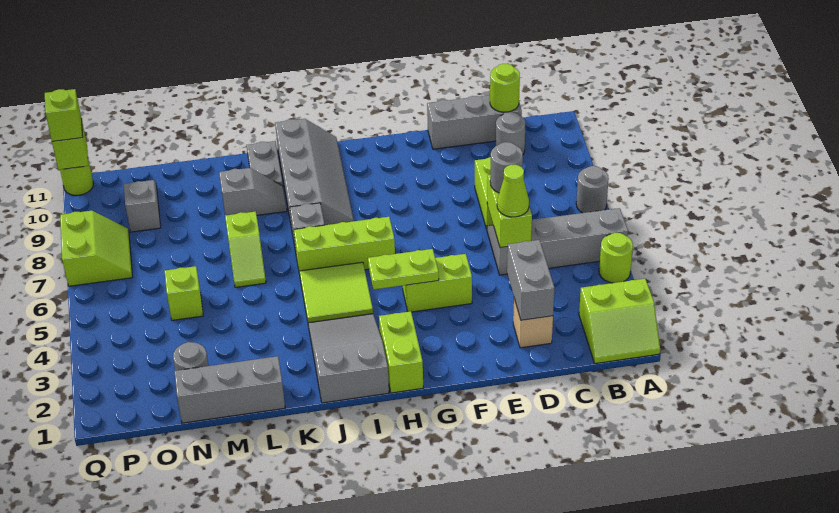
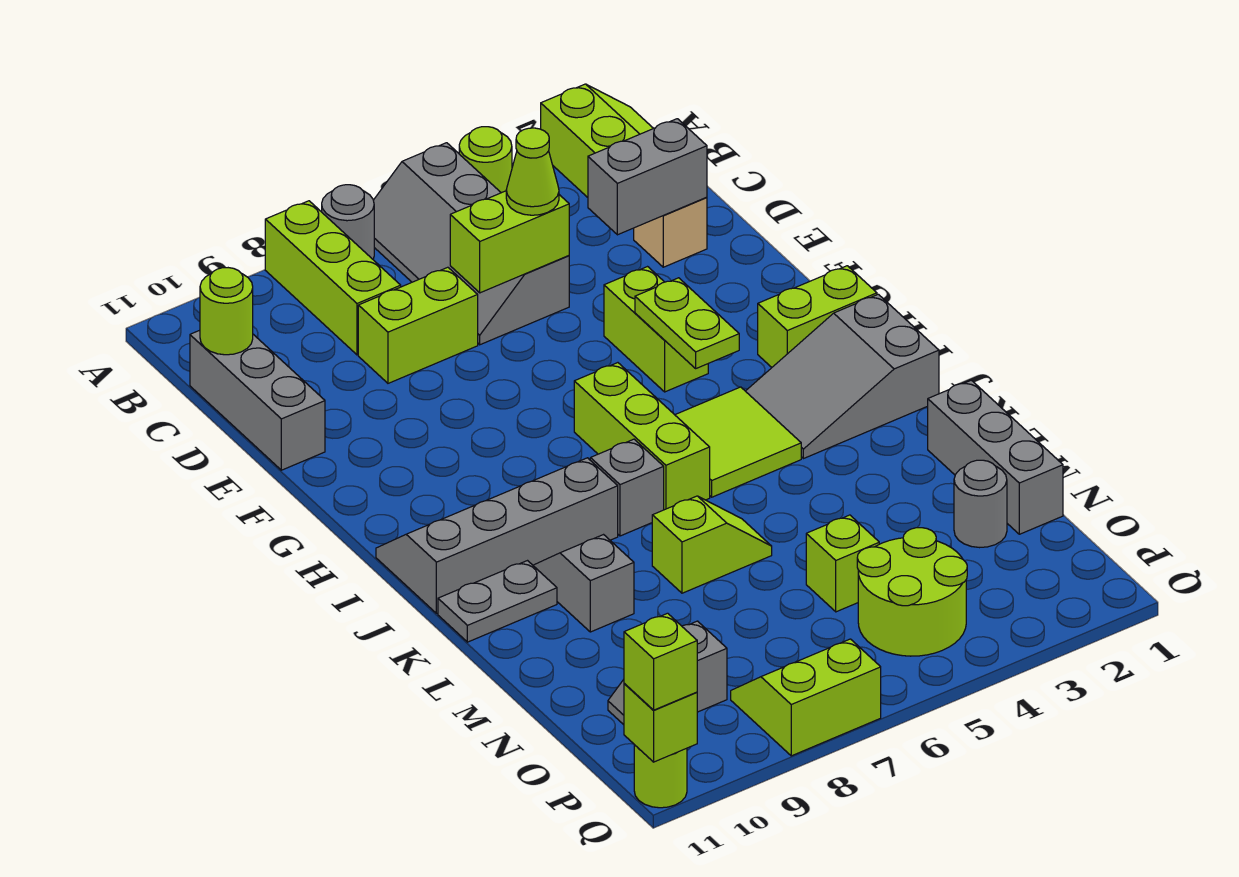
none -> lime 1x3 brick [265,201,401,355]
grey 1x1 round brick [496,112,525,154] -> none
grey 1x1 round brick [490,142,523,193] -> none
none -> lime 2x2 round brick [857,528,967,656]

